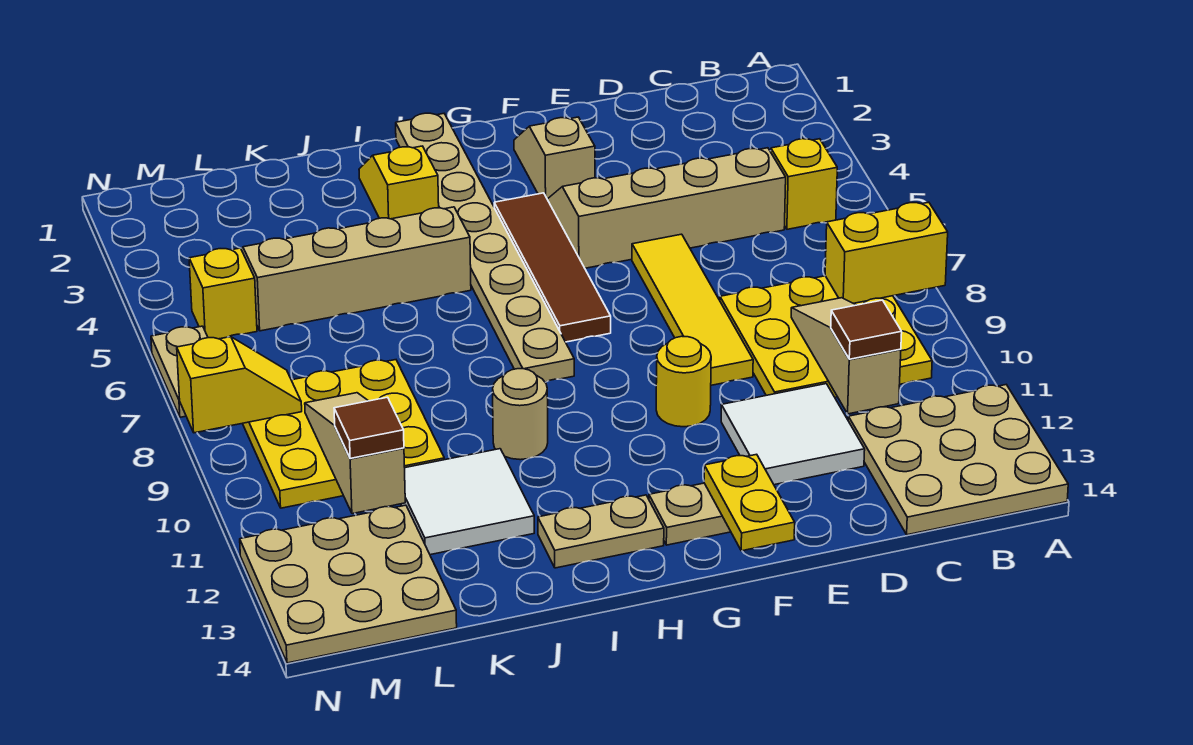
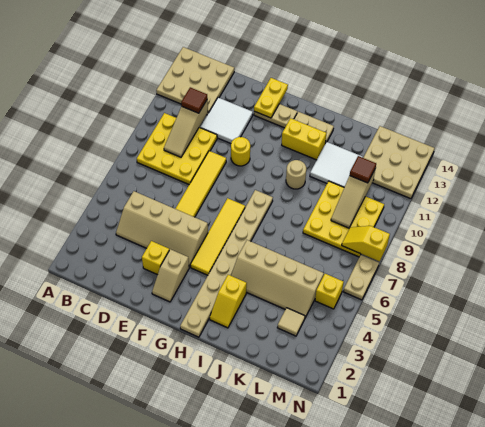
yellow 1x2 brick [825,202,948,303] -> yellow 1x2 brick moved to [282,118,326,160]
yellow 1x1 brick [771,139,837,229] -> yellow 1x1 brick moved to [142,241,169,275]
brown 1x4 tile [494,193,611,342] -> yellow 1x4 tile [190,198,245,275]
none -> tan 1x1 tile [277,308,305,336]

